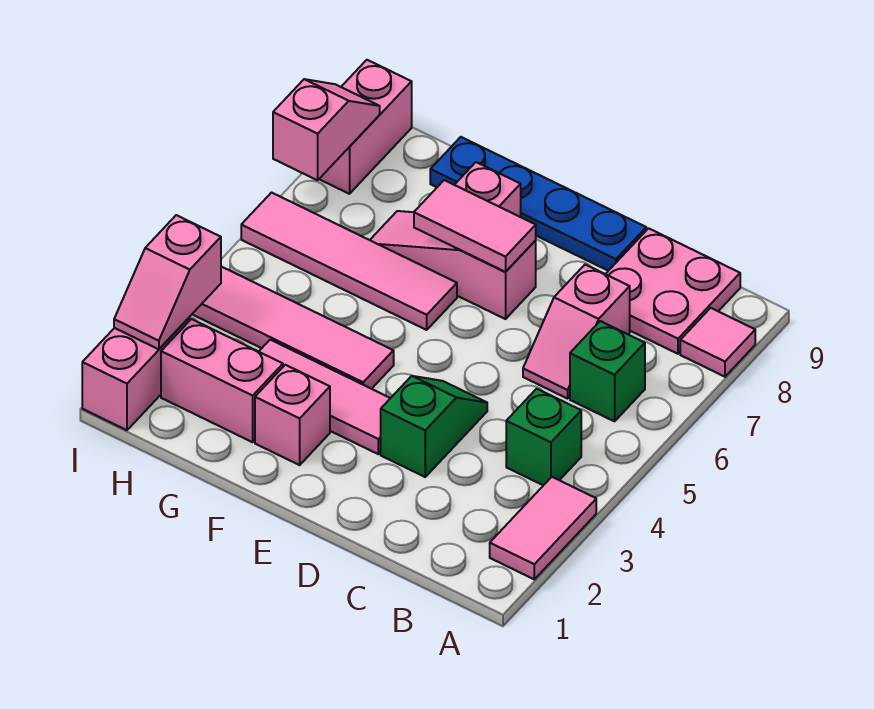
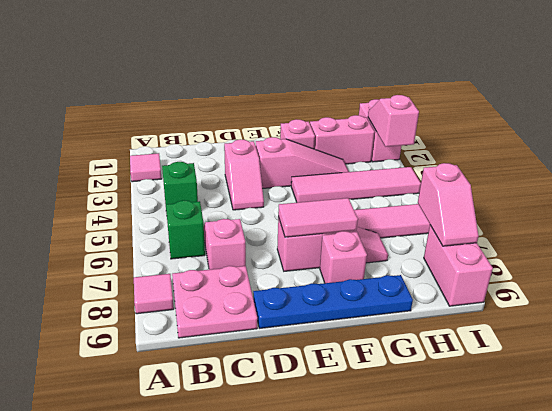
pink 1x2 tile [490,477,596,579] -> pink 1x1 tile [130,153,162,182]
green 1x2 slope [381,376,487,477] -> pink 1x2 slope [224,139,264,210]
pink 1x3 tile [259,340,390,454] -> pink 1x3 slope [256,137,349,189]

